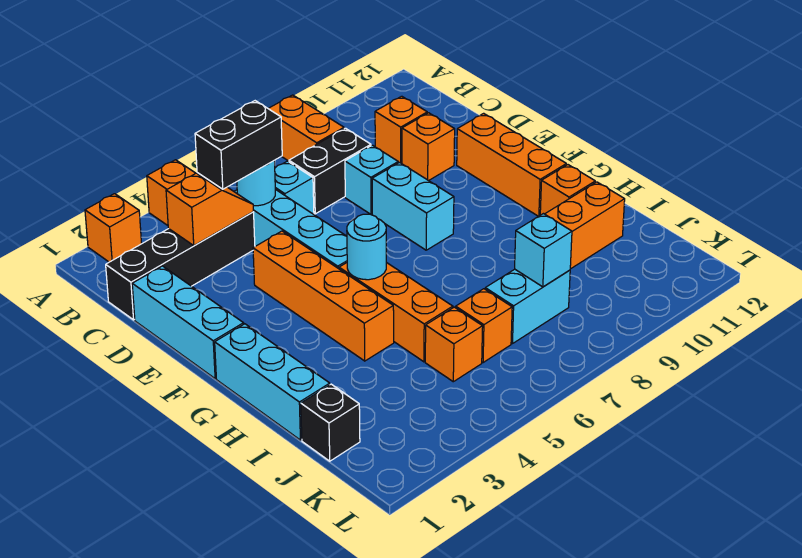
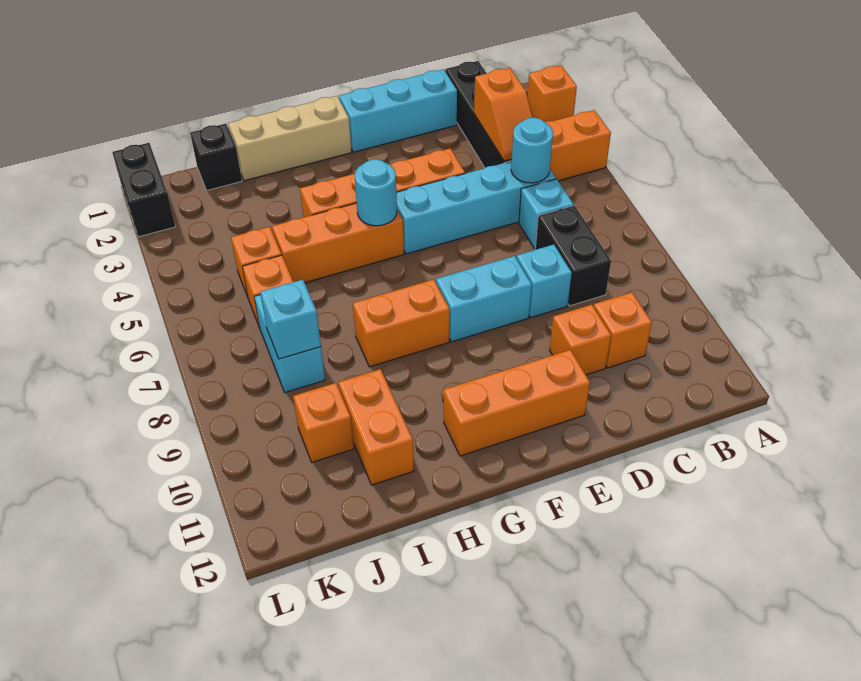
orange 1x2 brick [268,95,344,161] -> orange 1x2 brick moved to [353,279,450,367]
black 1x2 brick [195,101,282,189] -> black 1x2 brick moved to [112,143,175,237]
cyan 1x3 brick [215,324,330,440] -> tan 1x3 brick [228,96,352,181]
orange 1x1 brick [540,165,595,215] -> orange 1x1 brick moved to [293,383,354,462]

